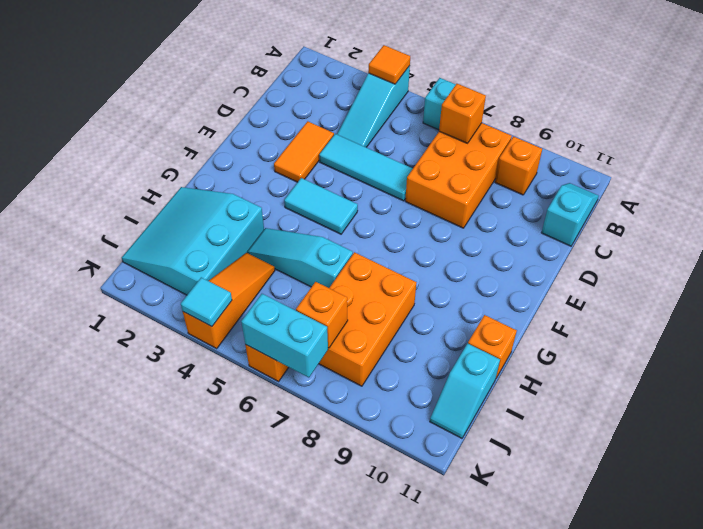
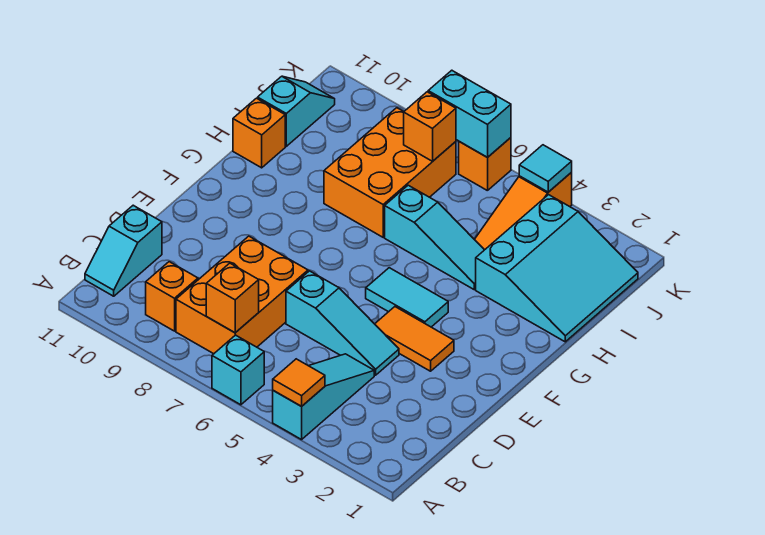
orange 1x2 tile [274,121,334,182] -> orange 1x2 tile turned to [375,307,454,371]
cyan 1x3 tile [319,134,413,201] -> cyan 1x3 slope [286,271,399,375]

